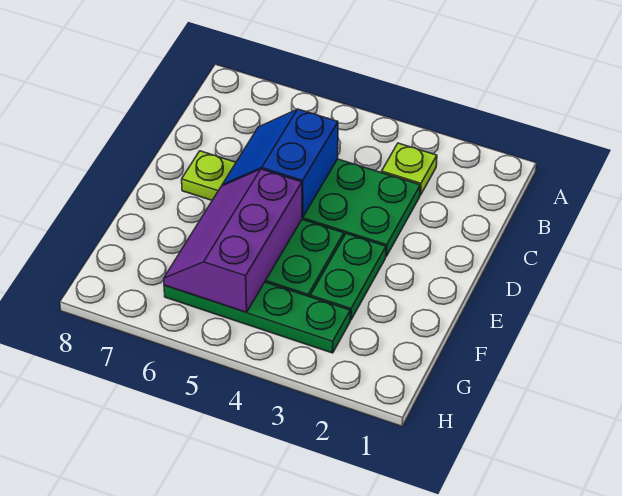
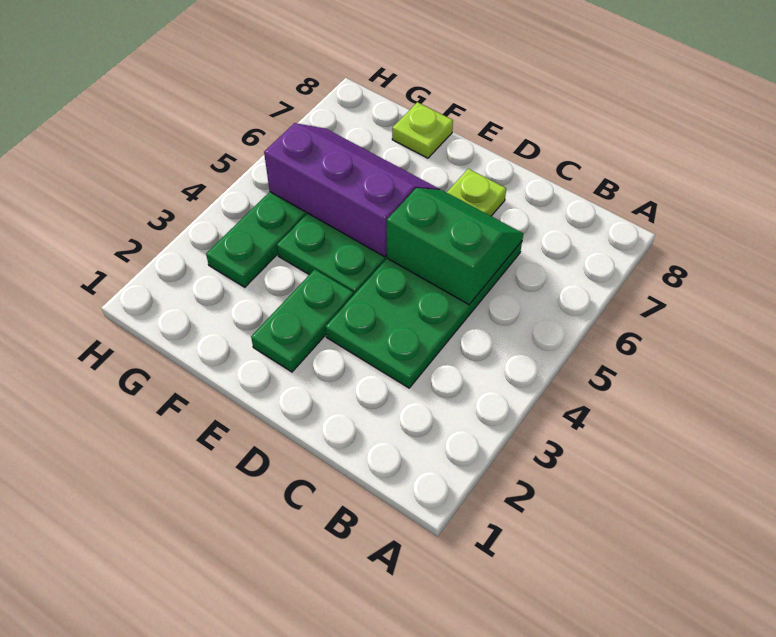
lime 1x1 plate [382,143,437,195] -> lime 1x1 plate moved to [392,102,453,158]
blue 2x2 slope [222,109,338,217] -> green 2x2 slope [387,188,523,305]
green 1x2 plate [310,234,386,320] -> green 1x2 plate turned to [251,269,353,372]

